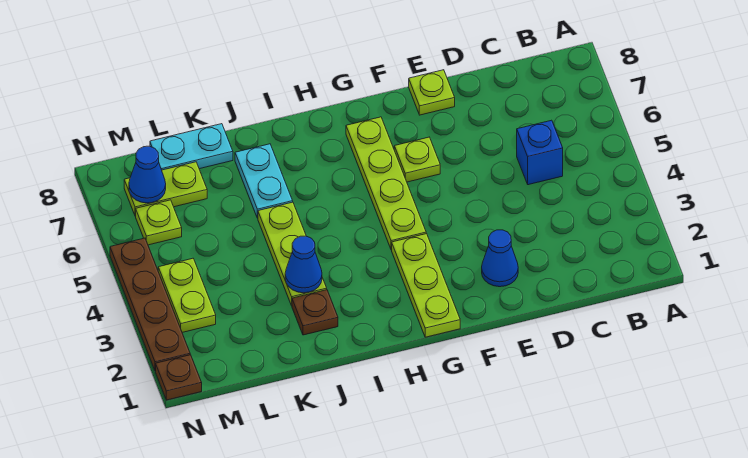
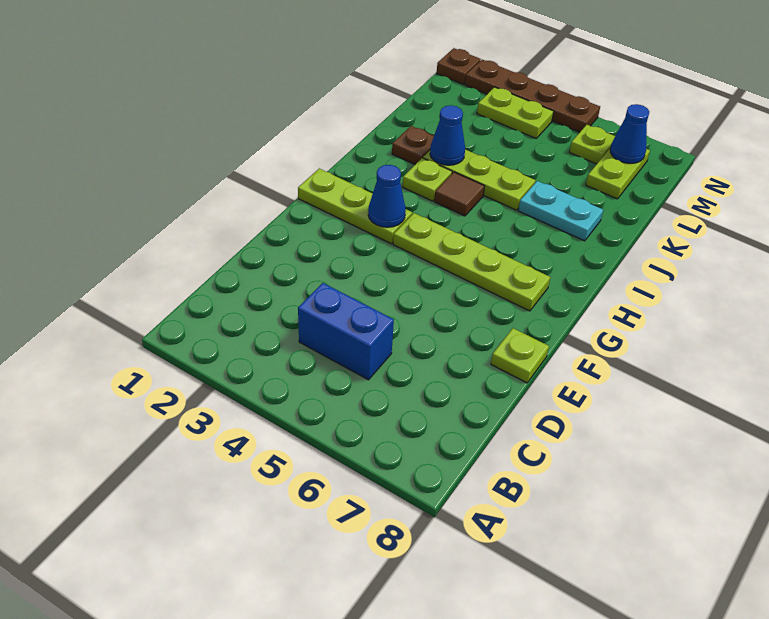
blue 1x1 brick [517,120,563,185] -> blue 1x2 brick [298,283,394,380]
blue 1x1 cone [482,230,518,287] -> blue 1x1 cone moved to [368,165,406,227]
lime 1x1 plate [394,137,440,182] -> lime 1x1 plate moved to [403,158,452,201]
none -> brown 1x1 tile [434,172,484,216]
cyan 1x2 plate [150,124,233,170] -> none

